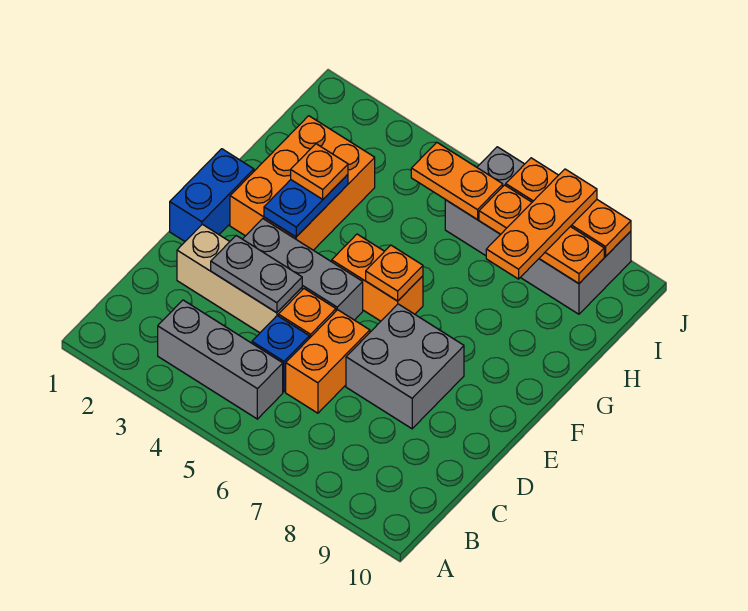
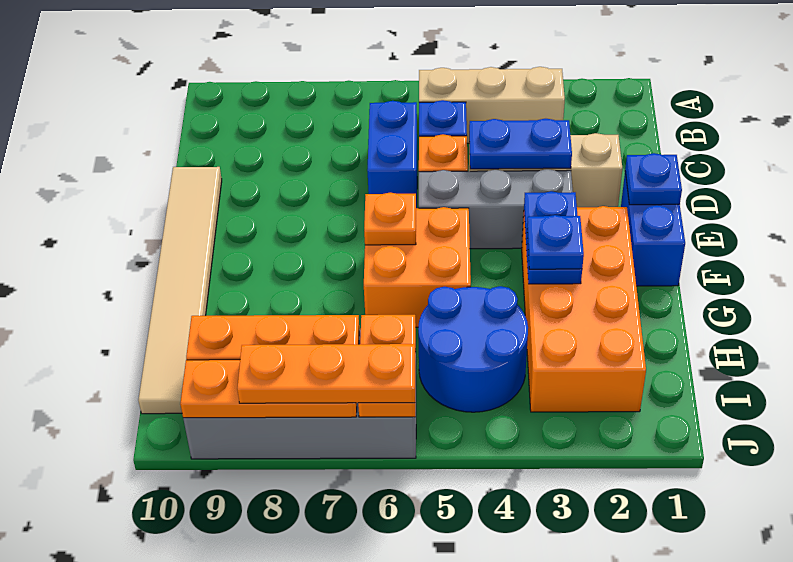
grey 1x3 brick [158,300,283,419] -> tan 1x3 brick [419,67,565,143]
orange 1x2 brick [286,310,370,413] -> blue 1x2 brick [367,101,417,208]
grey 1x2 plate [211,236,302,313] -> blue 1x2 plate [469,119,572,169]
grey 2x2 brick [346,304,464,429] -> none
none -> tan 1x6 tile [138,167,222,414]
none -> blue 1x1 plate [625,153,682,205]
orange 2x3 brick [230,116,375,250] -> orange 2x4 brick [522,206,646,412]
orange 1x2 brick [332,234,423,321] -> orange 2x2 brick [364,207,471,327]
orange 1x1 plate [291,144,348,199] -> blue 1x1 plate [527,215,584,269]
none -> blue 2x2 round brick [418,286,528,412]
orange 1x3 plate [486,169,597,279] -> orange 1x3 plate turned to [237,344,415,403]
orange 1x2 plate [411,142,503,219] -> orange 1x2 plate turned to [358,315,416,417]

